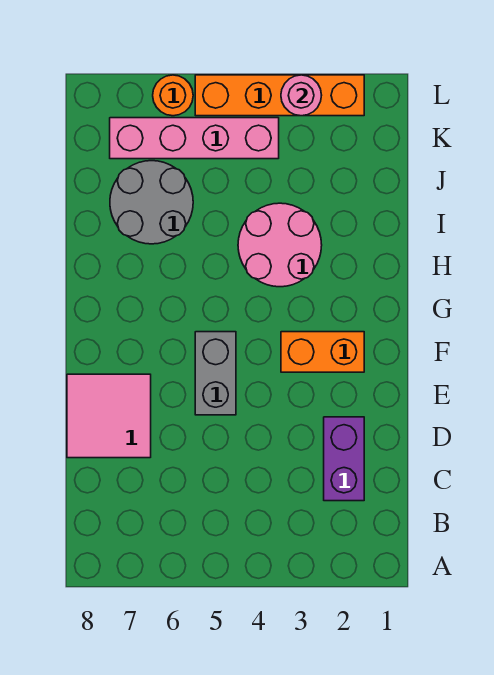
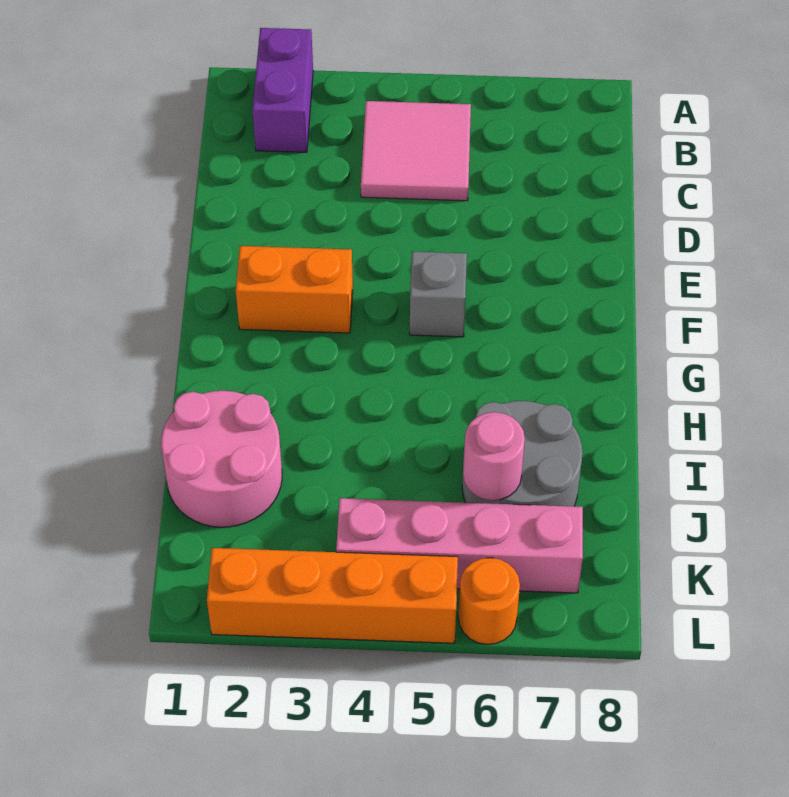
purple 1x2 brick [324,417,364,501] -> purple 1x2 brick moved to [253,28,313,152]
pink 2x2 tile [67,374,151,458] -> pink 2x2 tile moved to [361,101,471,201]
grey 1x2 brick [195,332,236,415] -> grey 1x1 brick [410,251,467,337]
pink 2x2 round brick [238,203,322,287] -> pink 2x2 round brick moved to [161,391,282,527]
pink 1x1 round brick [281,75,322,116] -> pink 1x1 round brick moved to [463,412,525,501]

